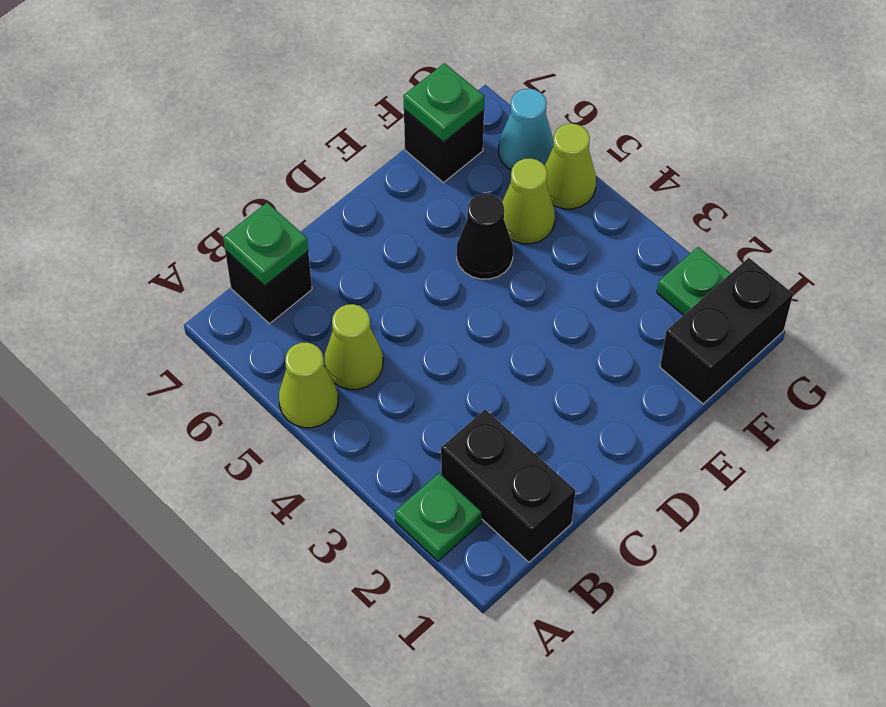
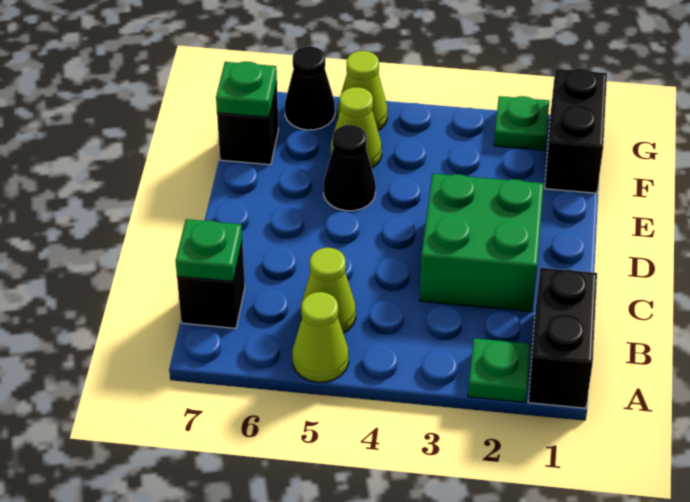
black 1x2 brick [441,410,575,562] -> black 1x2 brick turned to [528,268,597,408]
none -> green 2x2 brick [420,173,544,312]
cyan 1x1 cone [499,89,554,170] -> black 1x1 cone [285,46,335,130]

